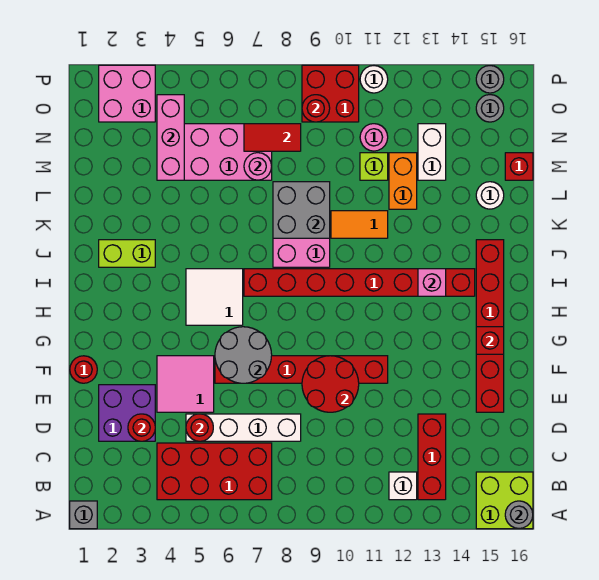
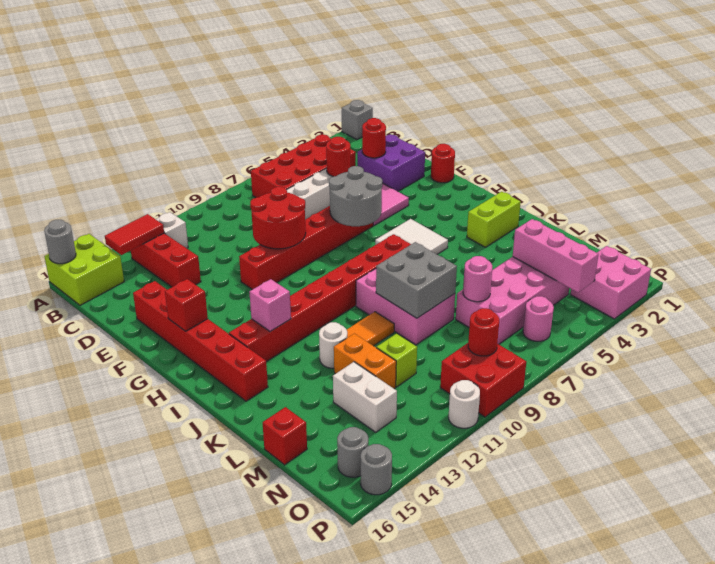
white 1x1 round brick [476,182,504,209] -> white 1x1 round brick moved to [319,322,347,368]
red 1x2 tile [244,124,301,151] -> red 1x2 tile moved to [105,214,164,255]
pink 1x1 round brick [360,124,388,151] -> pink 1x1 round brick moved to [523,296,554,341]

